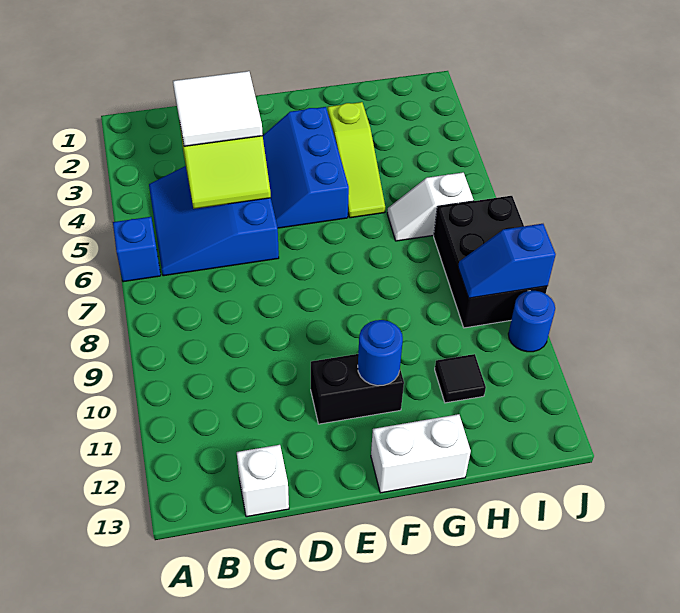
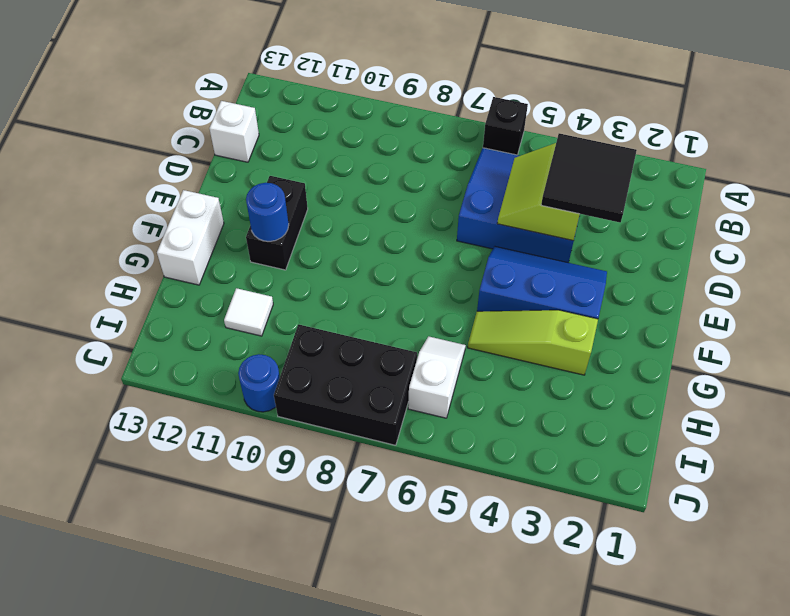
blue 1x1 brick [113,217,161,282] -> black 1x1 brick [483,97,528,155]
white 2x2 tile [173,71,263,146] -> black 2x2 tile [541,133,637,222]
black 1x1 tile [435,354,486,403] -> white 1x1 tile [224,288,273,336]
blue 1x2 slope [458,224,556,298] -> none

